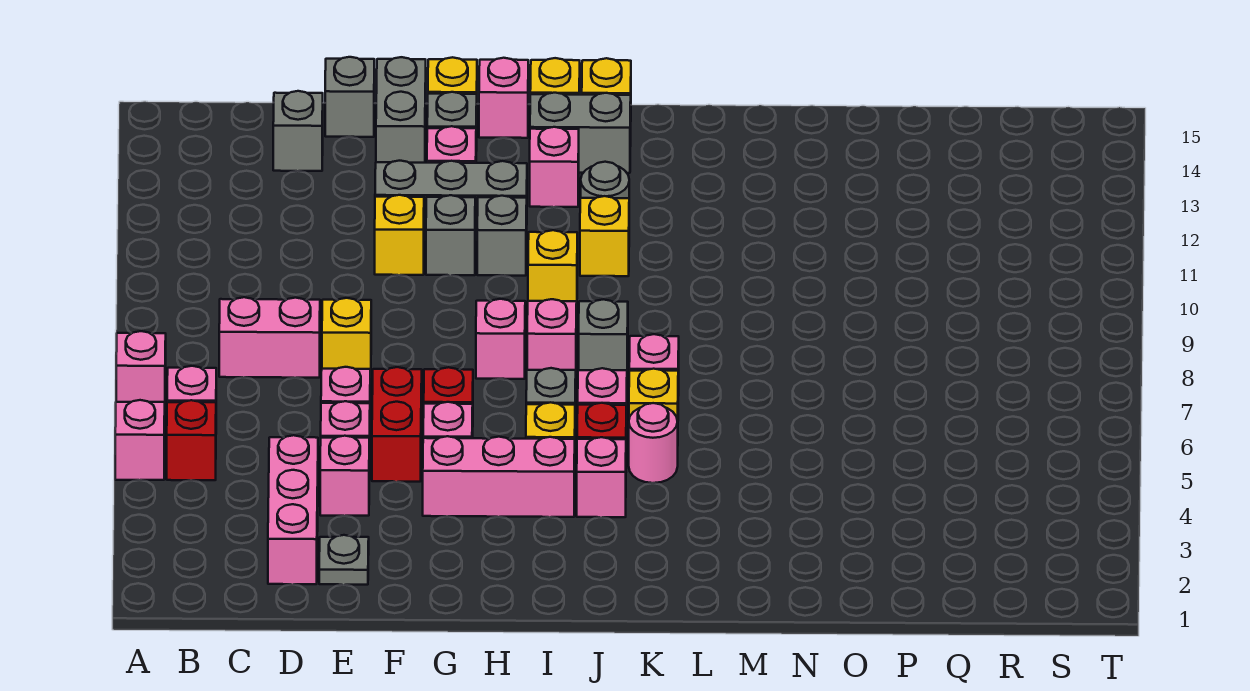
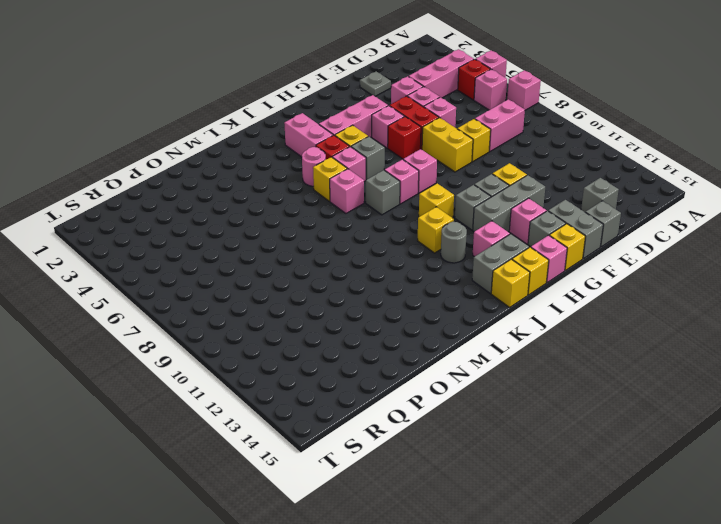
pink 1x3 brick [268,435,318,584] -> pink 1x3 brick turned to [409,49,474,98]
none -> yellow 1x2 brick [422,118,473,172]
pink 1x1 brick [577,437,626,517] -> pink 1x2 brick [284,113,333,157]

